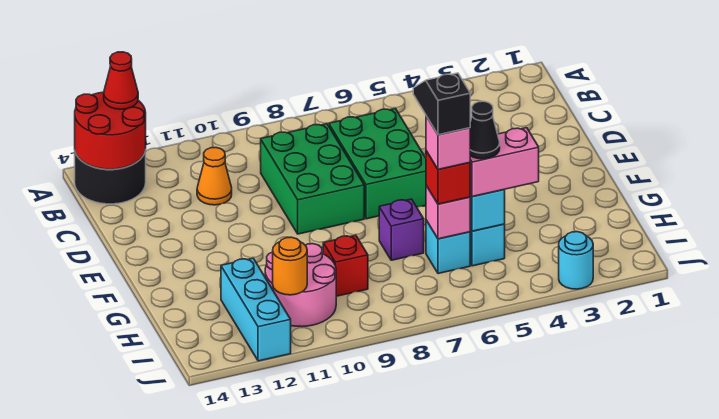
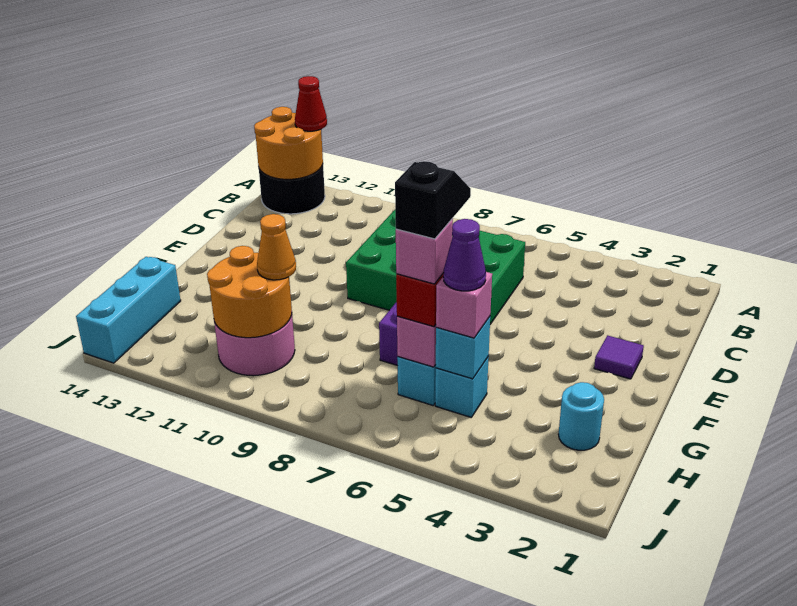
red 2x2 round brick [75,92,146,169] -> orange 2x2 round brick [254,107,323,179]
orange 1x1 cone [197,148,232,205] -> orange 1x1 cone moved to [257,214,296,280]
none -> purple 1x1 tile [594,335,644,379]
pink 1x2 brick [470,128,539,197] -> pink 1x1 brick [436,272,492,338]
black 1x1 cone [470,101,500,159] -> purple 1x1 cone [443,219,486,291]
red 1x1 brick [323,235,368,296] -> none
cyan 1x3 brick [221,258,291,361] -> cyan 1x3 brick moved to [76,257,181,363]
orange 1x1 round brick [273,237,307,295] -> orange 2x2 round brick [207,246,292,338]
cyan 1x1 round brick [559,232,593,289] -> cyan 1x1 round brick moved to [558,382,604,450]

